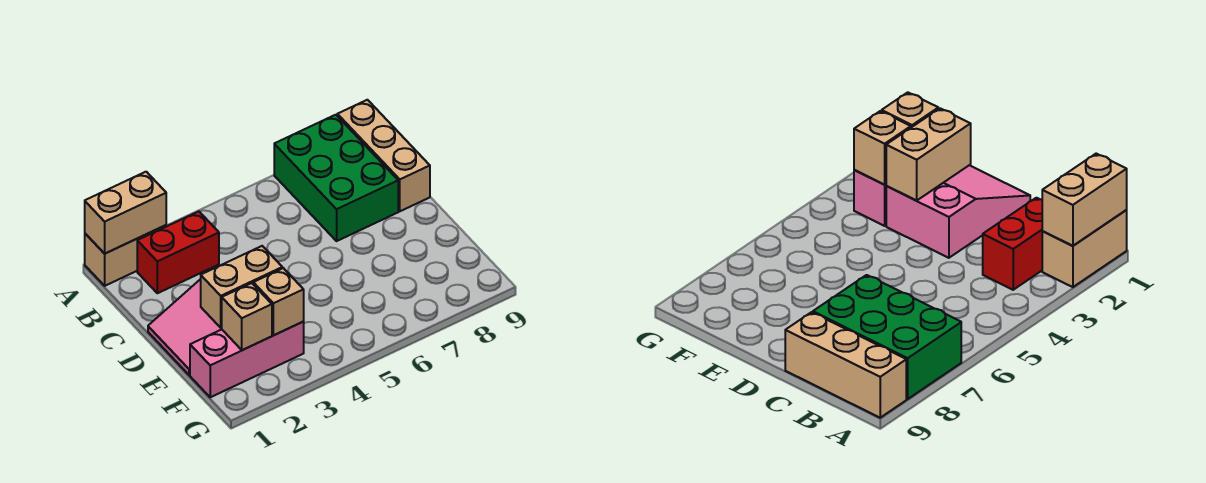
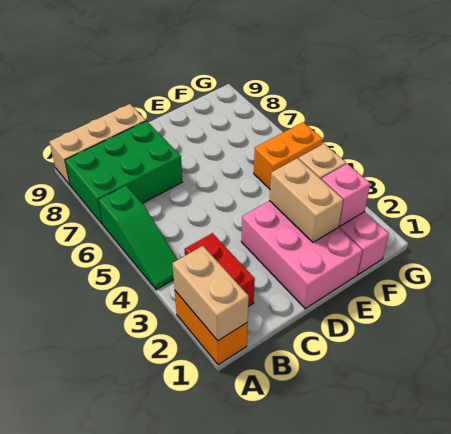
tan 1x2 brick [85,225,166,286] -> orange 1x2 brick [175,291,248,365]
none -> green 1x3 slope [98,186,177,290]
pink 2x3 slope [148,279,222,375] -> pink 2x3 brick [241,201,362,309]
tan 1x1 brick [222,283,272,350] -> pink 1x1 brick [322,164,370,226]
none -> orange 1x2 brick [254,122,323,189]

